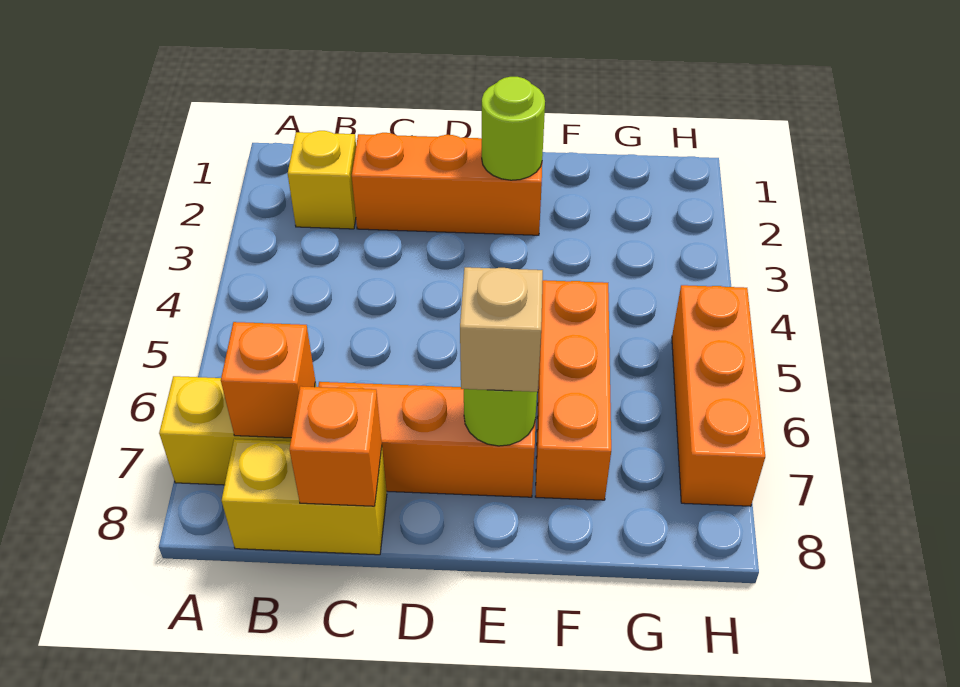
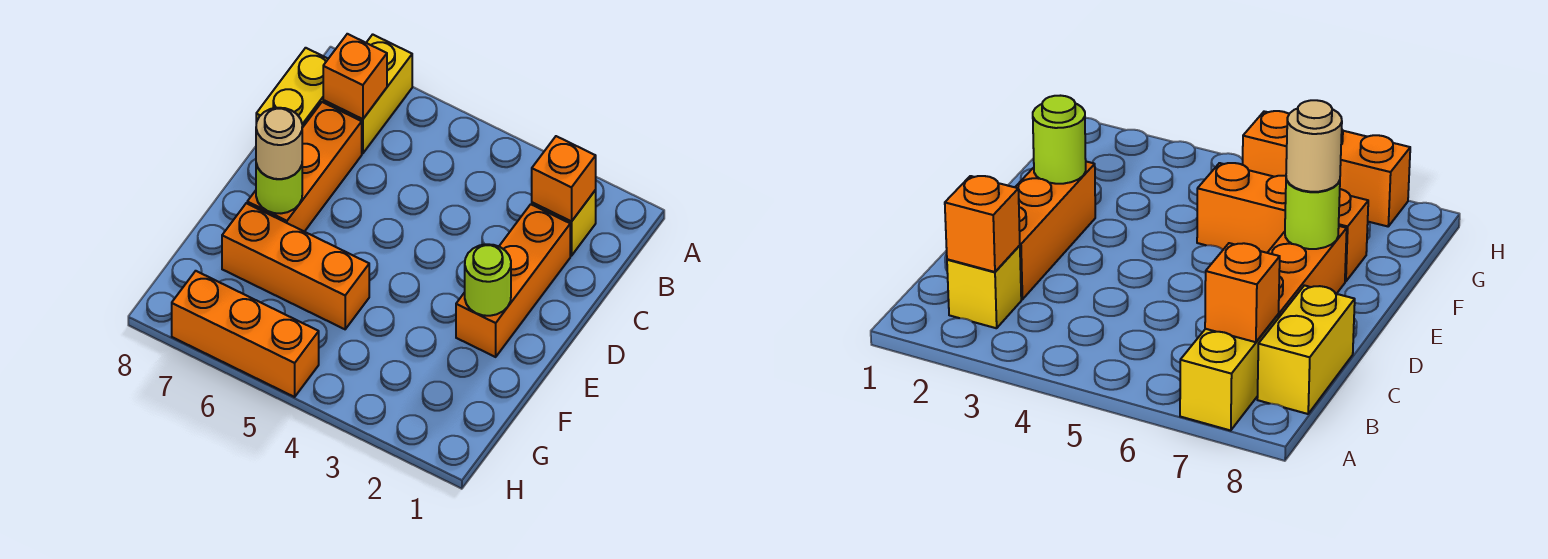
orange 1x1 brick [289,386,382,506] -> orange 1x1 brick moved to [532,136,596,222]
tan 1x1 brick [460,267,543,392] -> tan 1x1 round brick [256,108,302,179]

